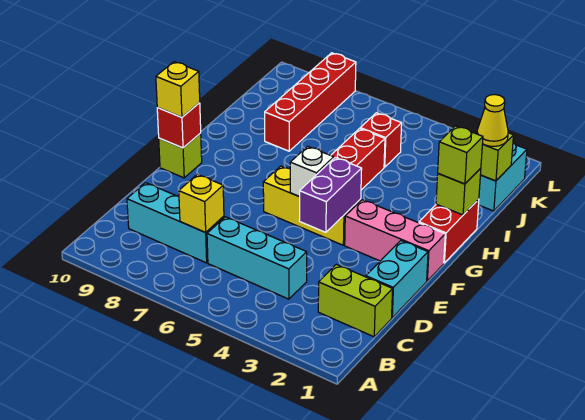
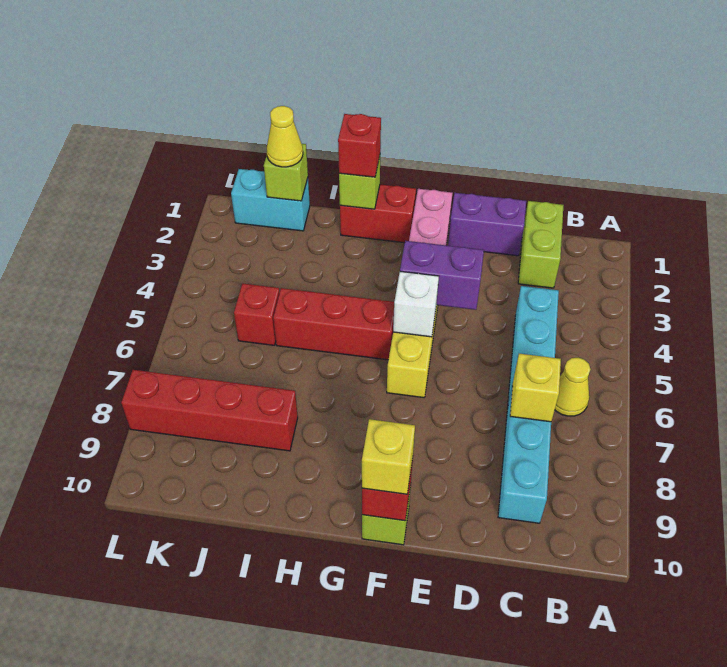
none -> yellow 1x1 cone [555,358,590,416]
cyan 1x2 brick [366,241,428,318] -> purple 1x2 brick [448,193,526,256]
lime 1x1 brick [438,126,483,184] -> red 1x1 brick [338,114,381,177]

